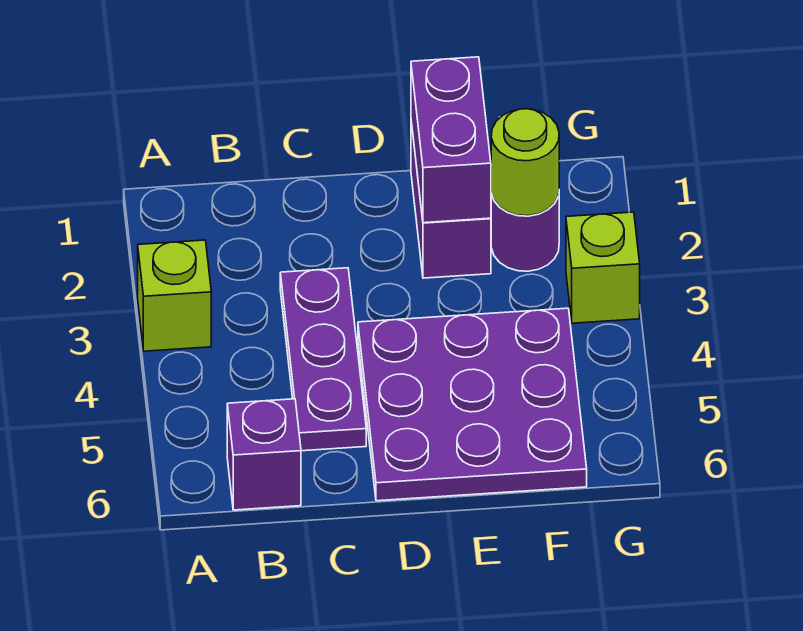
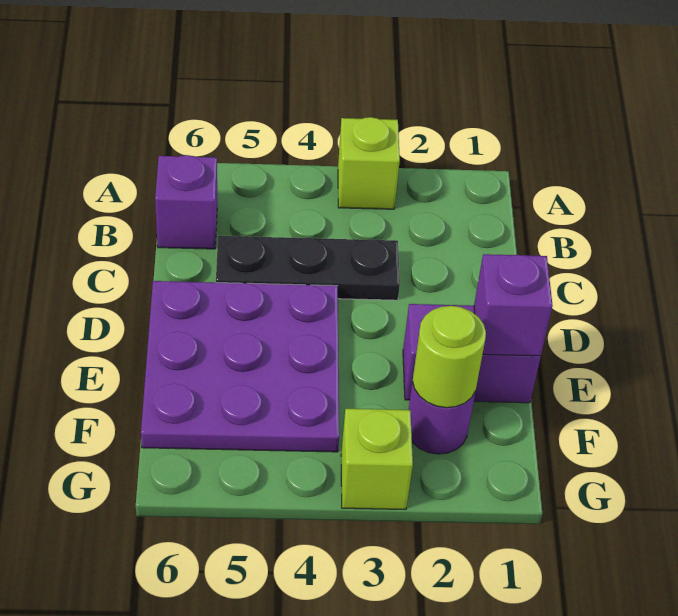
purple 1x3 plate [280,268,366,451] -> black 1x3 plate [216,236,400,300]
purple 1x2 brick [411,57,491,223] -> purple 1x1 brick [474,254,553,356]

